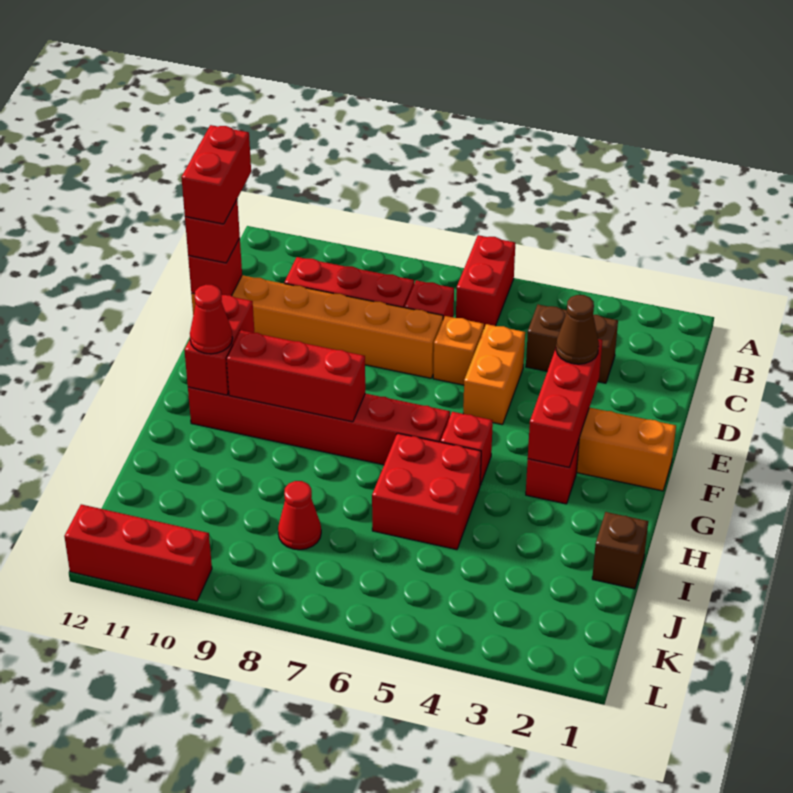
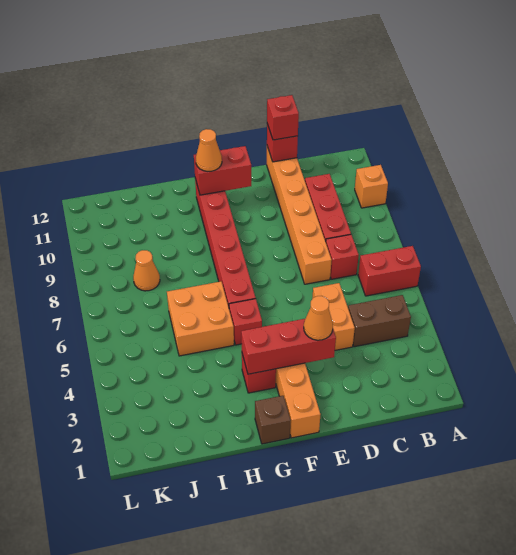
brown 1x2 brick [526,305,618,383] -> brown 1x2 brick turned to [348,295,411,347]
red 1x2 brick [181,125,251,224] -> none
orange 1x2 brick [463,324,525,425] -> orange 1x2 brick turned to [312,283,355,350]
orange 1x1 brick [433,316,484,385] -> orange 1x1 brick moved to [355,165,388,208]
brown 1x1 cone [556,295,599,364] -> orange 1x1 cone [304,296,333,340]
red 1x3 brick [226,330,365,422] -> none
red 1x1 cone [190,285,233,354] -> orange 1x1 cone [196,129,222,171]
red 2x2 brick [372,433,481,550] -> orange 2x2 brick [167,281,234,356]
brown 1x1 brick [592,512,648,589] -> brown 1x1 brick moved to [255,396,291,444]
red 1x1 cone [278,481,321,550] -> orange 1x1 cone [133,250,160,291]
red 1x3 brick [64,504,212,601] -> none

